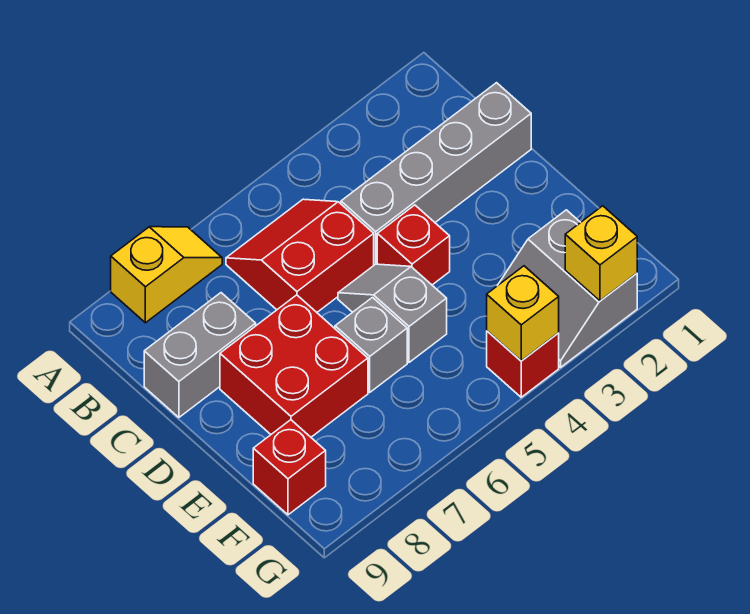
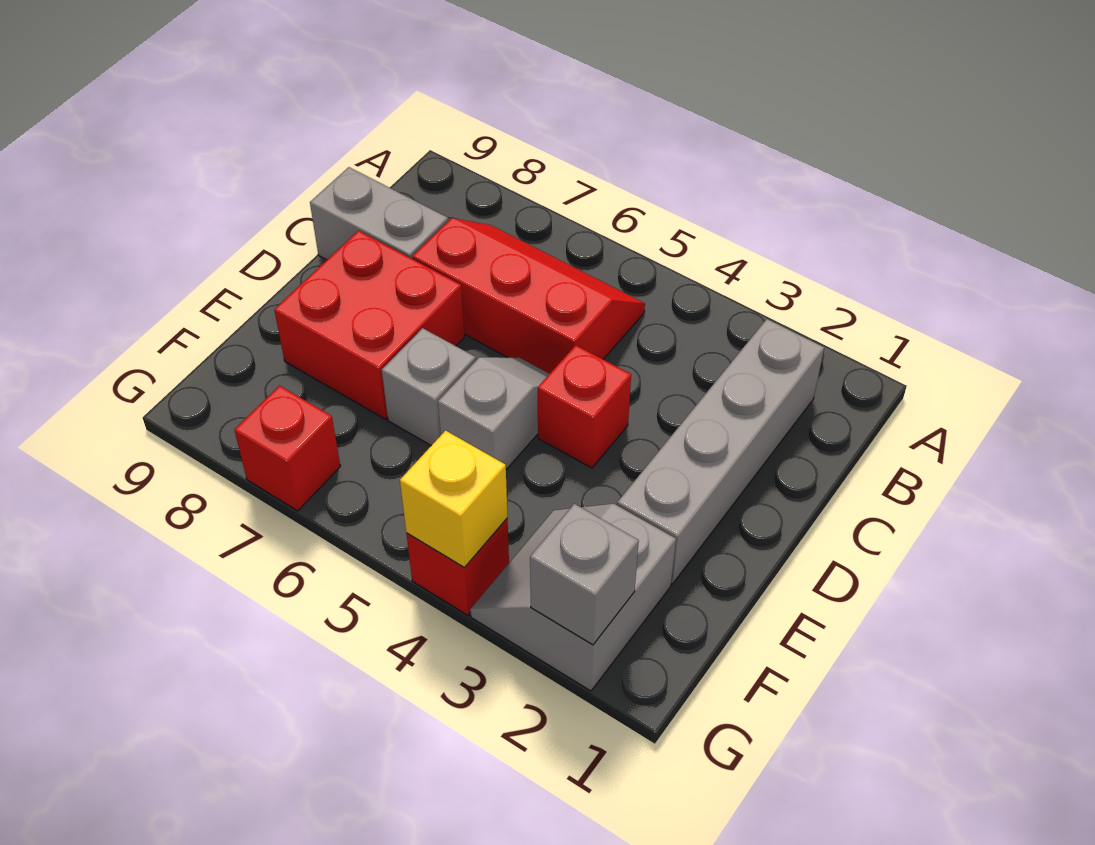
yellow 1x2 slope [111,227,222,323] -> none
red 2x2 slope [226,199,374,312] -> red 2x3 slope [412,218,645,374]
grey 1x4 brick [341,83,531,265] -> grey 1x4 brick turned to [617,319,824,584]
red 1x1 brick [253,420,326,515] -> red 1x1 brick moved to [234,386,340,511]
yellow 1x1 brick [565,206,637,301] -> grey 1x1 brick [530,504,639,645]

